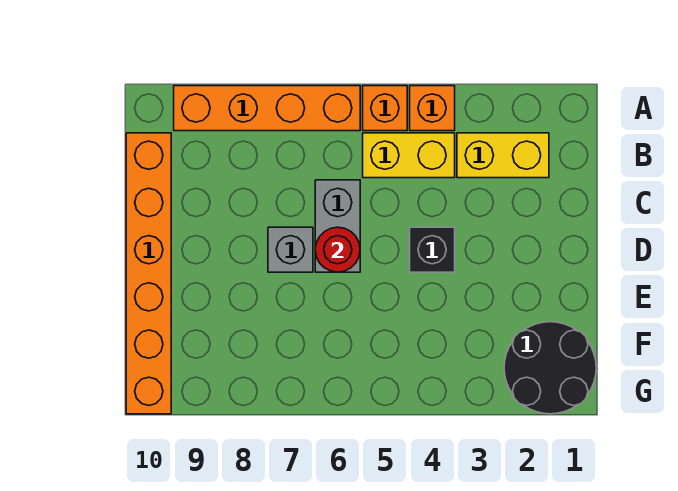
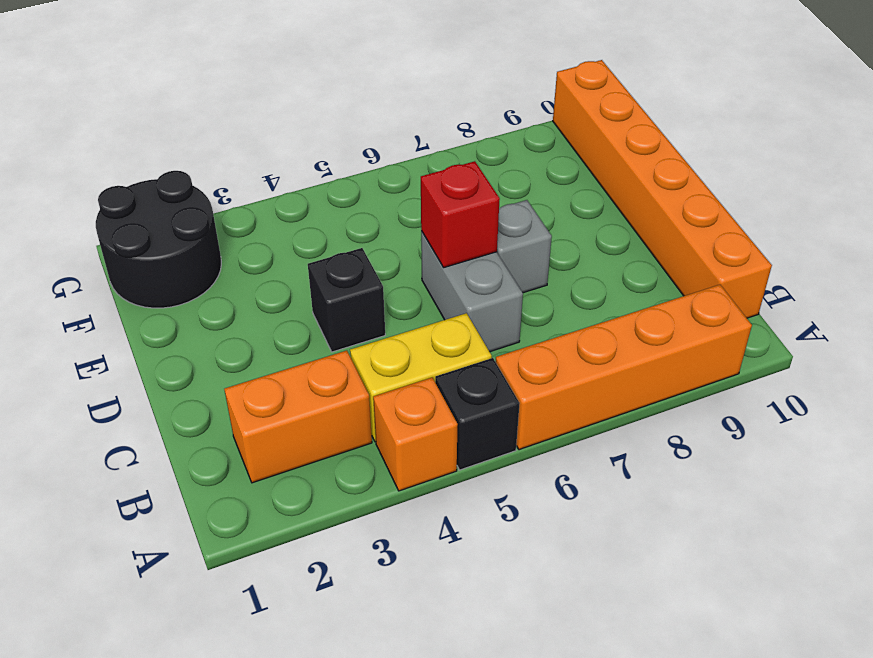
orange 1x1 brick [363,86,407,131] -> black 1x1 brick [435,358,520,470]
yellow 1x2 brick [457,133,549,178] -> orange 1x2 brick [224,351,372,483]
red 1x1 round brick [315,227,360,272] -> red 1x1 brick [421,161,500,268]

